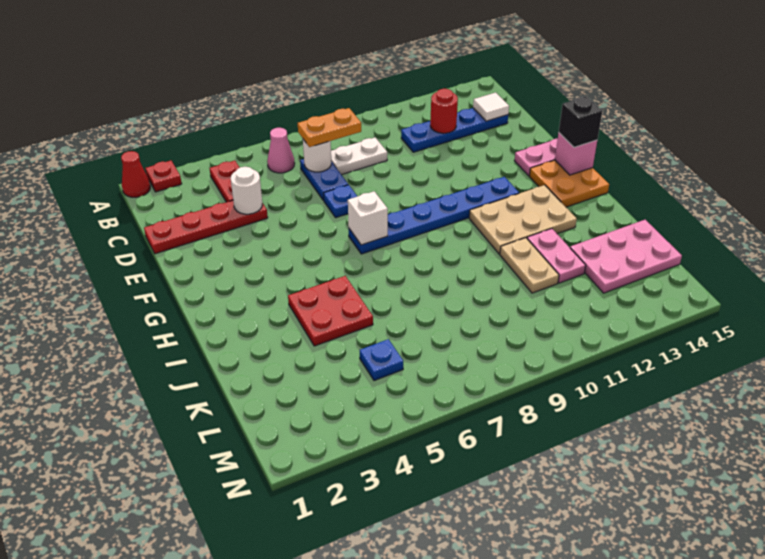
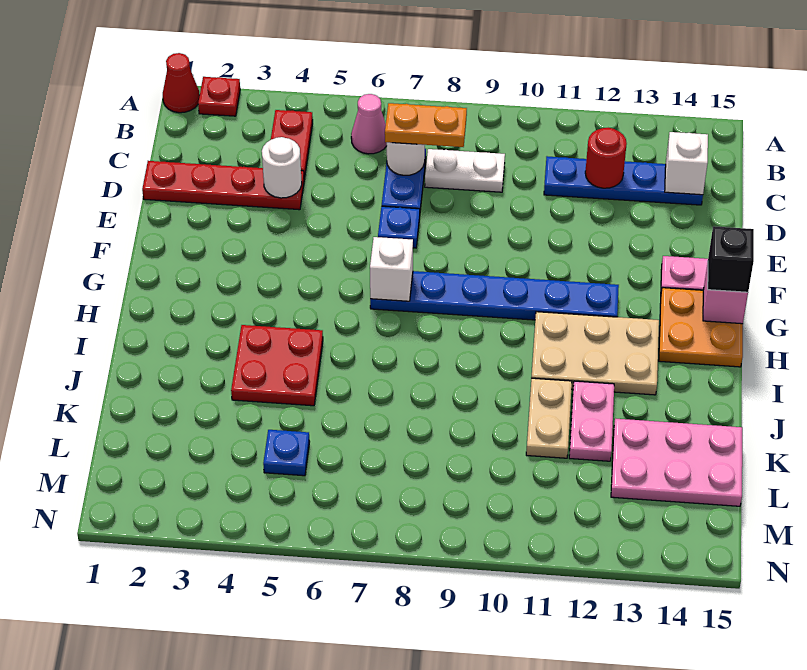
white 1x1 tile [473,93,509,121] -> white 1x1 brick [665,132,708,195]

